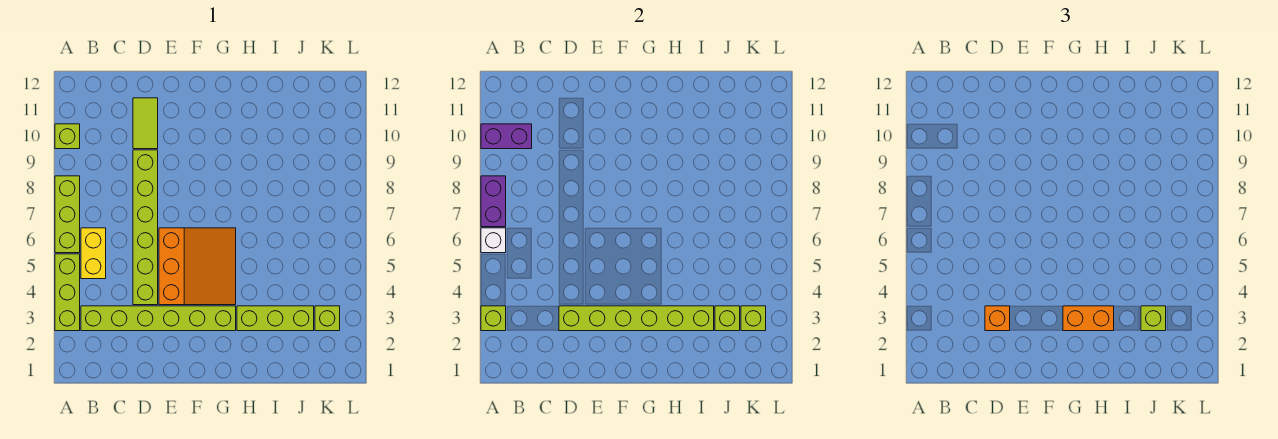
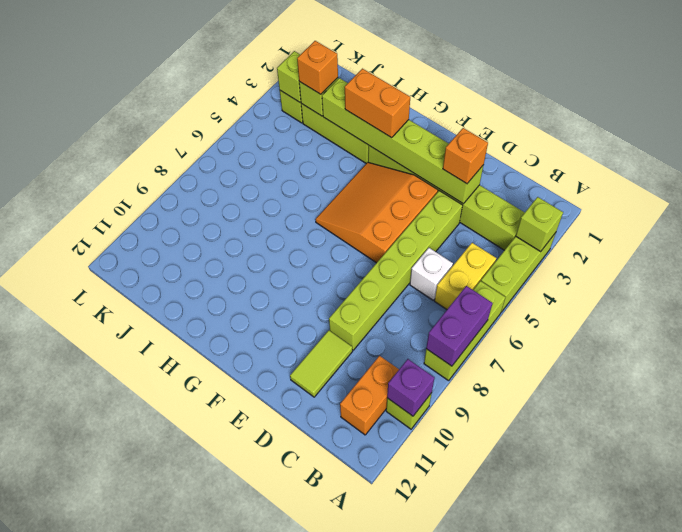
white 1x1 brick [481,228,506,253] -> white 1x1 brick moved to [410,248,453,300]
purple 1x2 brick [481,124,532,149] -> purple 1x1 brick [387,359,435,416]
none -> orange 1x2 brick [340,356,399,435]
lime 1x1 brick [1141,306,1166,331] -> orange 1x1 brick [297,41,338,94]

